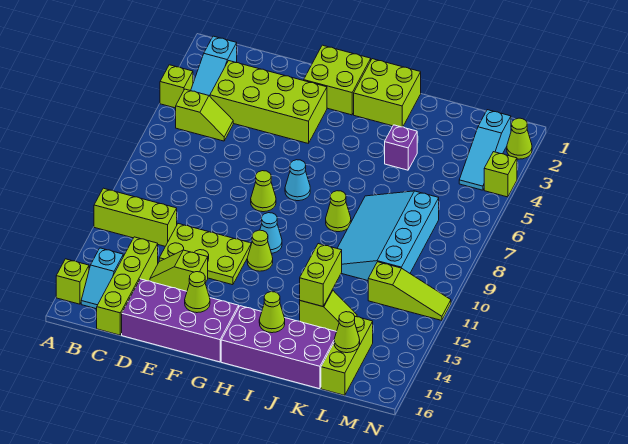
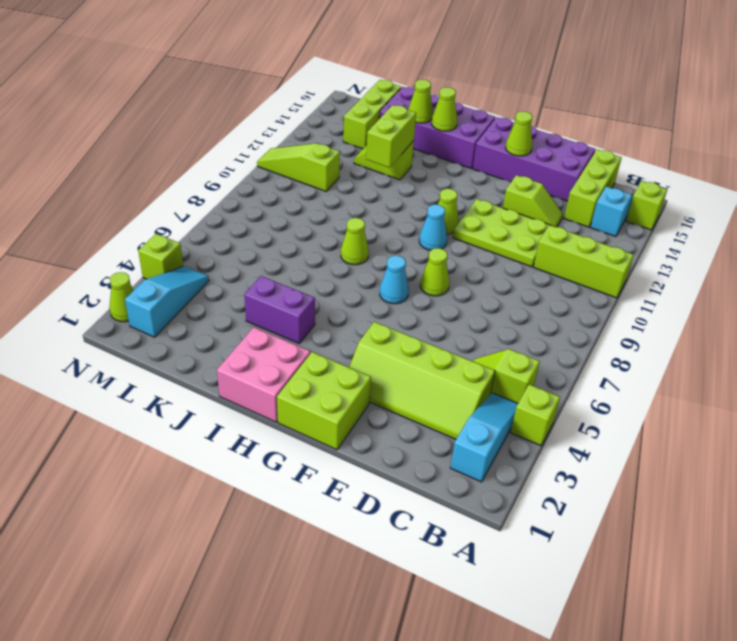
lime 2x4 brick [210,61,327,143] -> lime 2x4 slope [349,322,495,439]
lime 1x4 brick [97,237,158,335] -> lime 1x3 brick [564,149,622,227]
lime 2x2 brick [354,59,421,127] -> pink 2x2 brick [217,327,311,422]
purple 1x1 brick [385,125,417,170] -> purple 1x2 brick [244,276,315,344]
cyan 3x4 slope [337,191,439,281] -> none
lime 1x1 cone [334,312,360,353] -> lime 1x1 cone moved to [408,79,433,123]

